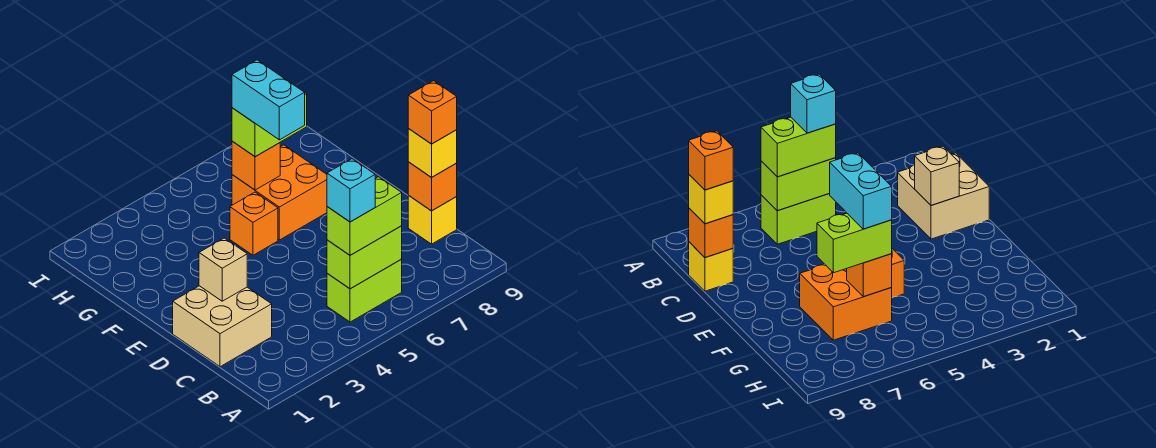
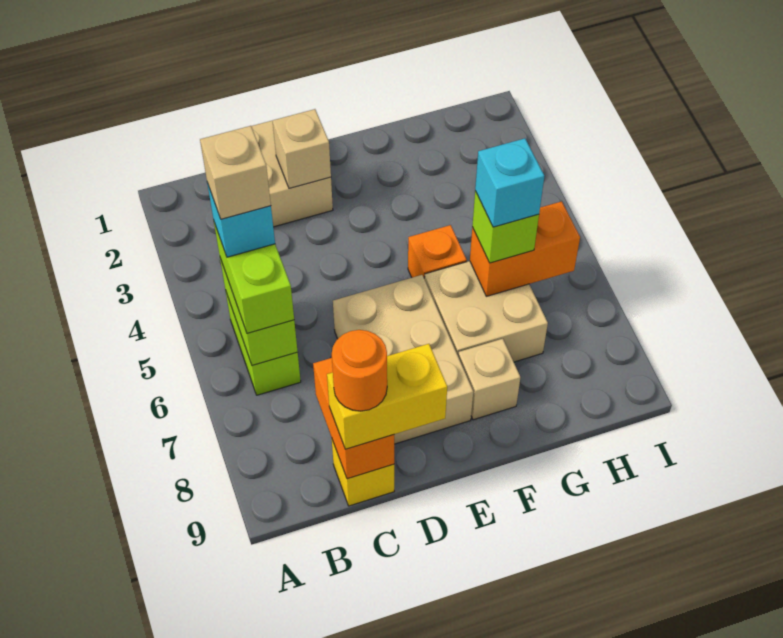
none -> tan 1x1 brick [200,126,271,219]
orange 1x1 brick [408,162,457,211] -> orange 1x2 brick [313,358,394,479]
yellow 1x1 brick [408,129,457,177] -> yellow 1x2 brick [327,344,447,449]
orange 1x1 brick [408,81,457,144] -> orange 1x1 round brick [332,330,387,411]
none -> tan 2x3 brick [333,275,473,444]
orange 2x2 brick [232,145,327,240] -> tan 2x2 brick [424,261,548,362]
cyan 1x2 brick [232,60,305,140] -> cyan 1x1 brick [475,138,544,227]
none -> tan 1x1 brick [458,339,520,420]
orange 1x1 brick [232,141,280,190] -> orange 1x2 brick [470,201,580,296]
lime 1x2 brick [232,93,307,157] -> lime 1x1 brick [472,191,539,263]

